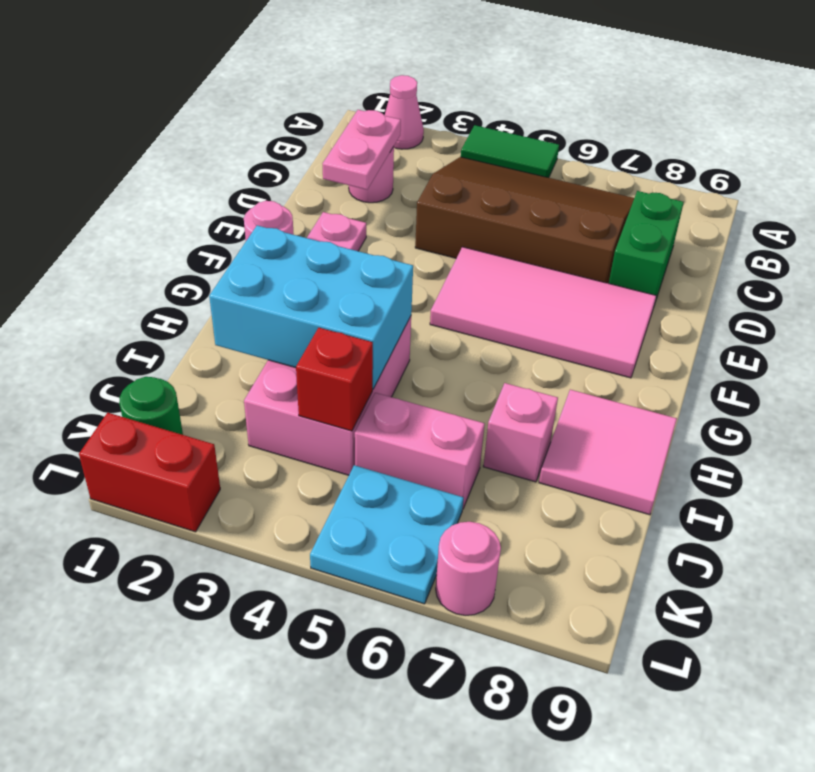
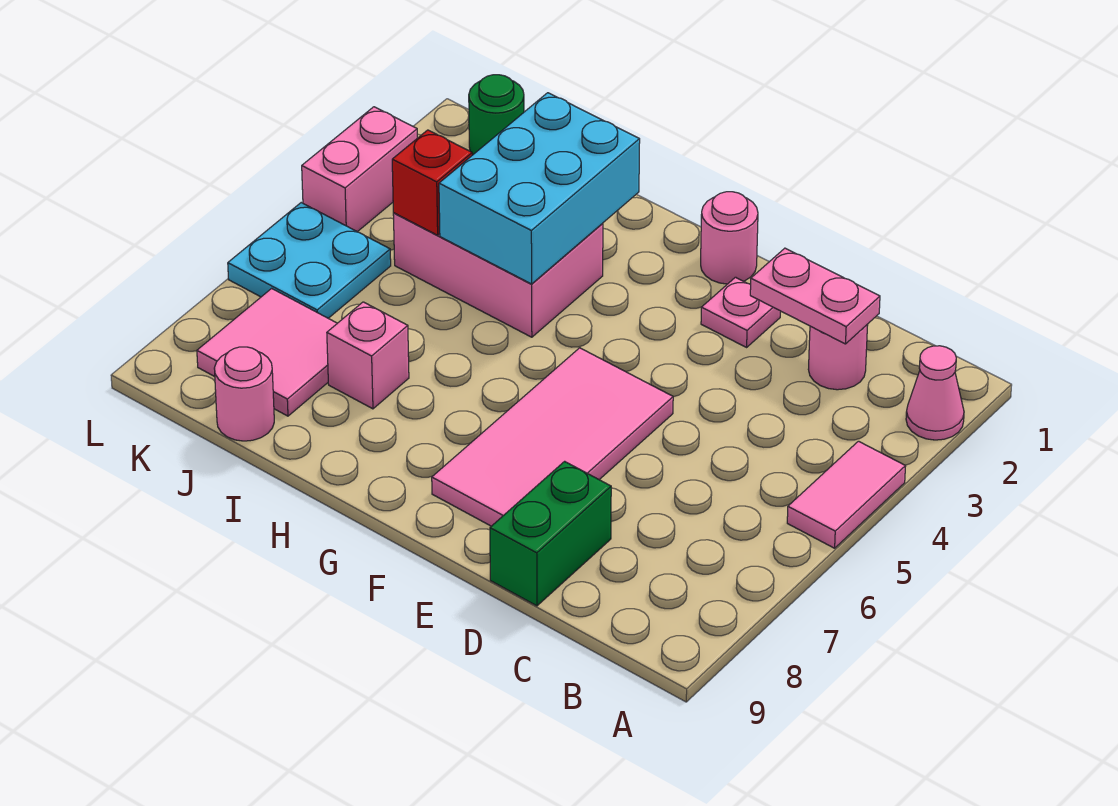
green 1x2 tile [461,125,559,178] -> pink 1x2 tile [787,441,906,548]
brown 3x4 slope [415,157,634,283] -> none
green 1x2 brick [609,191,684,305] -> green 1x2 brick turned to [490,461,611,606]
pink 2x2 tile [539,390,677,515] -> pink 2x2 tile moved to [197,288,337,416]
pink 1x2 brick [355,393,485,508] -> pink 1x2 brick moved to [302,107,417,232]
red 1x2 brick [79,413,220,532] -> none
pink 1x1 round brick [436,522,501,615] -> pink 1x1 round brick moved to [214,347,274,441]

